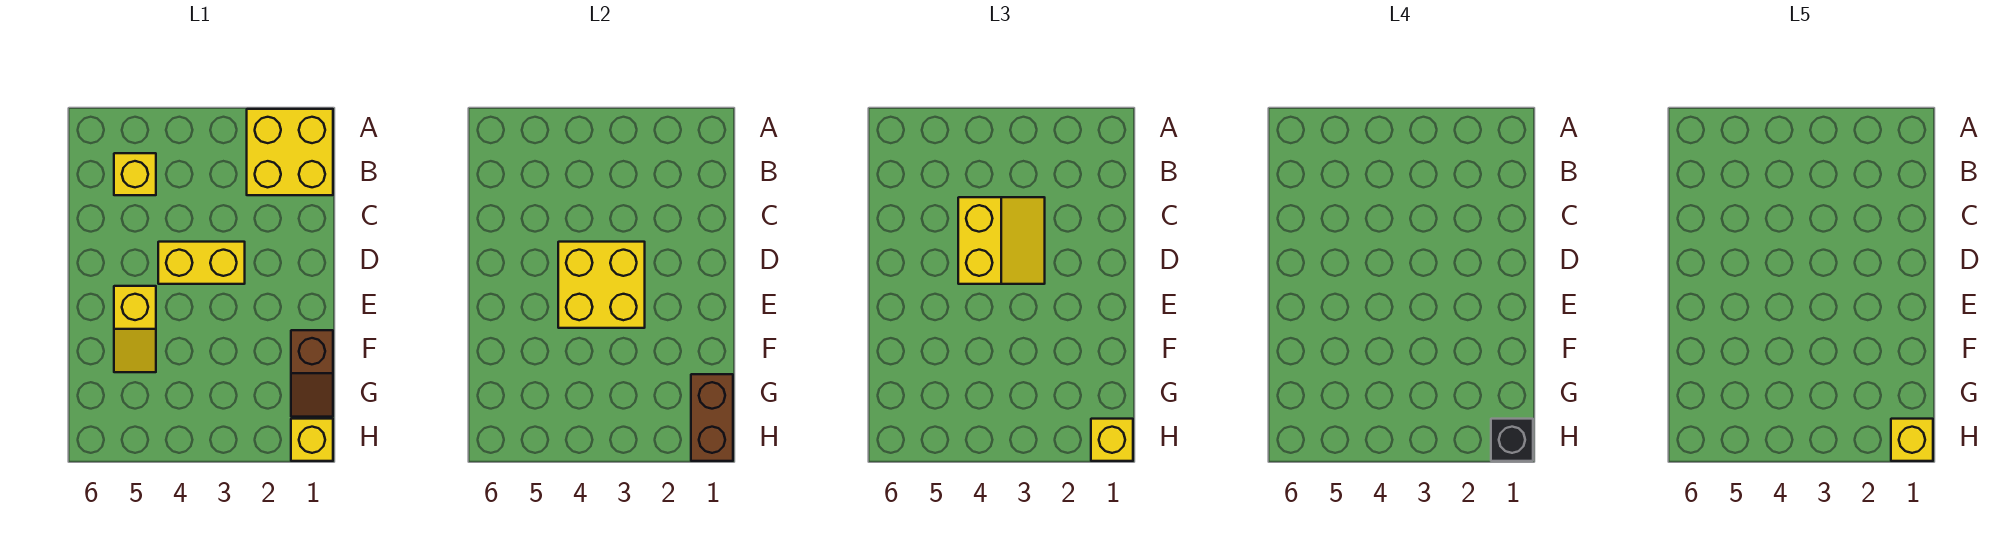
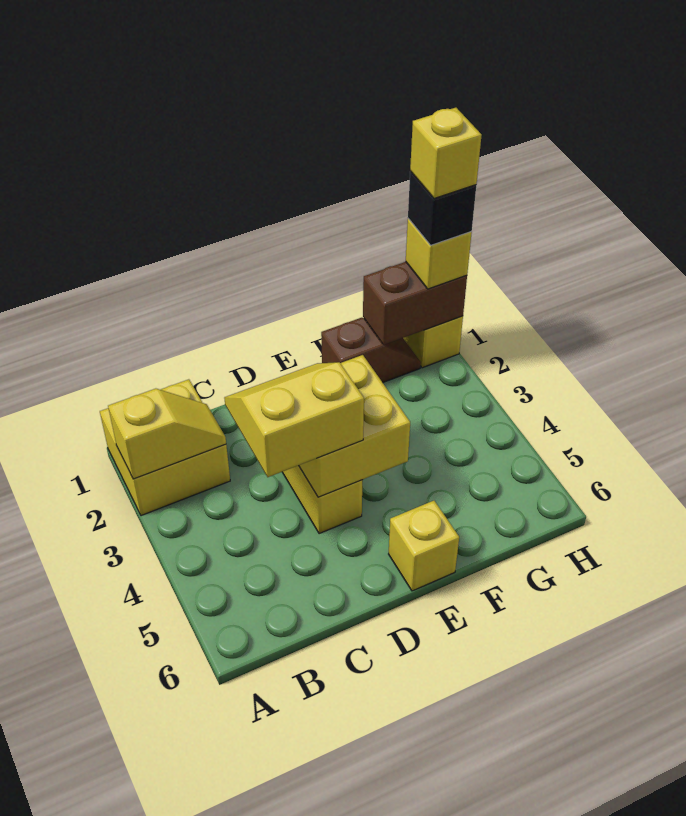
yellow 1x1 brick [114,153,156,195] -> yellow 1x1 brick moved to [389,501,459,591]
yellow 1x2 slope [114,286,156,372] -> yellow 1x2 slope moved to [108,389,226,479]

